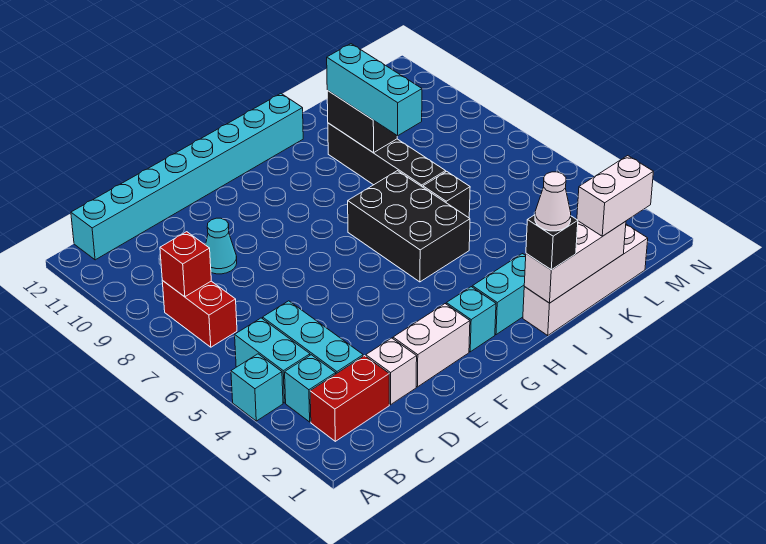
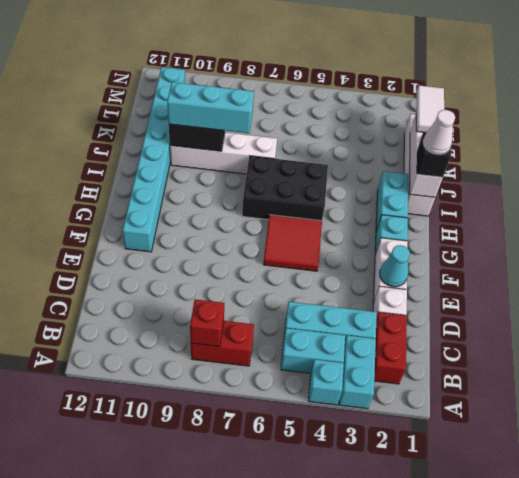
cyan 1x1 brick [285,355,336,422] -> cyan 1x2 brick [339,335,376,409]
cyan 1x8 brick [71,94,303,260] -> cyan 1x8 brick moved to [123,67,185,252]
cyan 1x1 cone [206,218,237,274] -> cyan 1x1 cone moved to [380,245,410,287]
none -> red 2x2 tile [263,215,322,271]
black 1x1 brick [423,171,470,218] -> none
black 1x4 brick [328,123,446,187] -> white 1x4 brick [170,132,277,174]
white 1x2 brick [577,156,653,236] -> white 1x2 tile [416,85,444,132]

